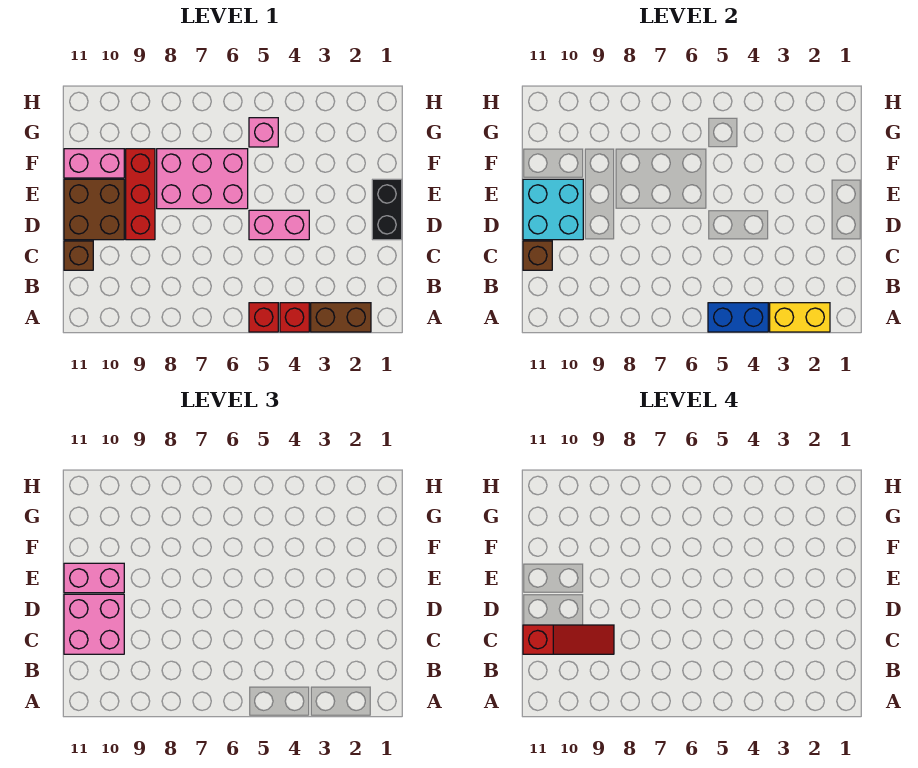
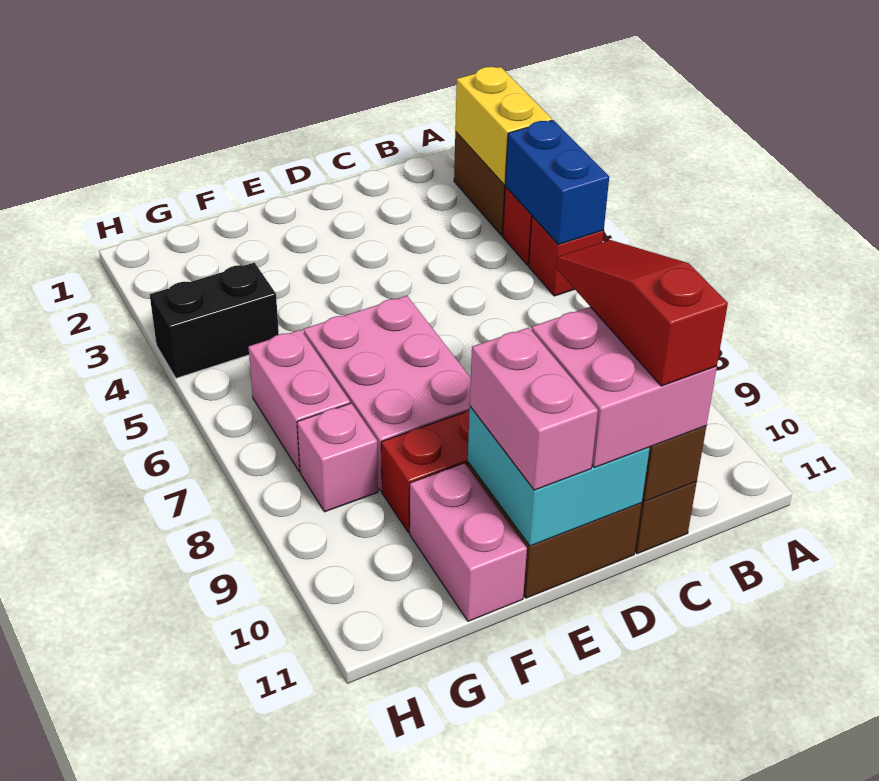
black 1x2 brick [372,179,402,240] -> black 1x2 brick moved to [150,263,279,378]
pink 1x2 brick [249,210,309,240] -> pink 1x2 brick moved to [248,330,350,471]
pink 1x1 brick [249,118,278,147] -> pink 1x1 brick moved to [297,403,378,512]

